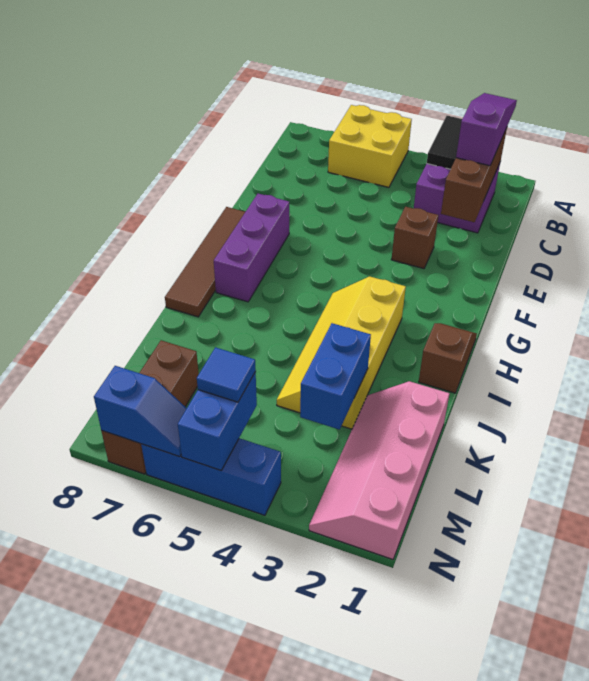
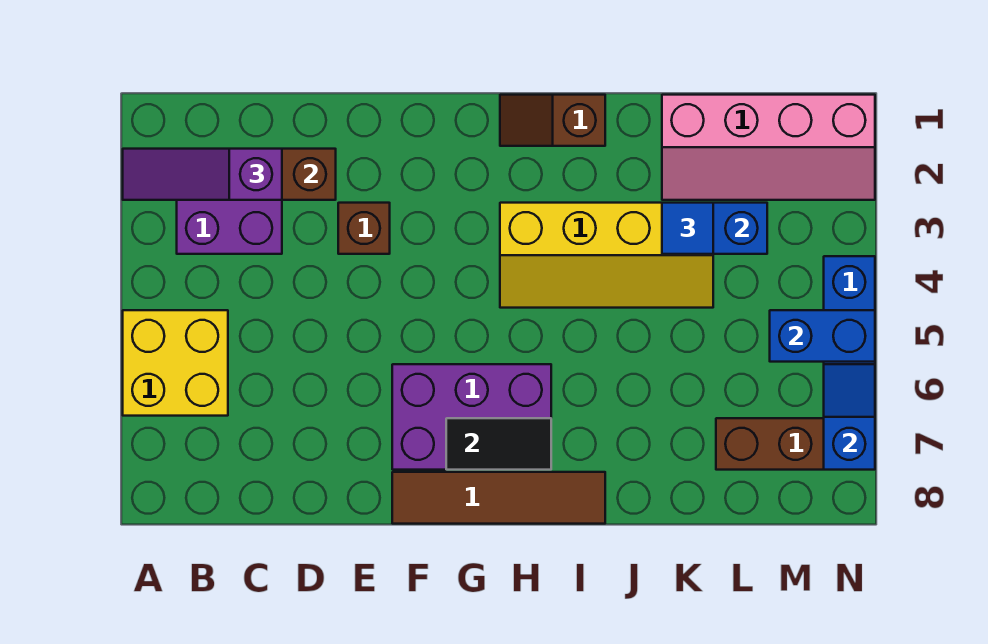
black 1x2 tile [427,116,462,169] -> black 1x2 tile moved to [446,418,551,470]
purple 1x3 brick [214,194,289,302] -> purple 2x3 brick [392,364,551,470]
blue 1x1 tile [197,347,256,402] -> blue 1x1 tile moved to [662,203,713,254]

